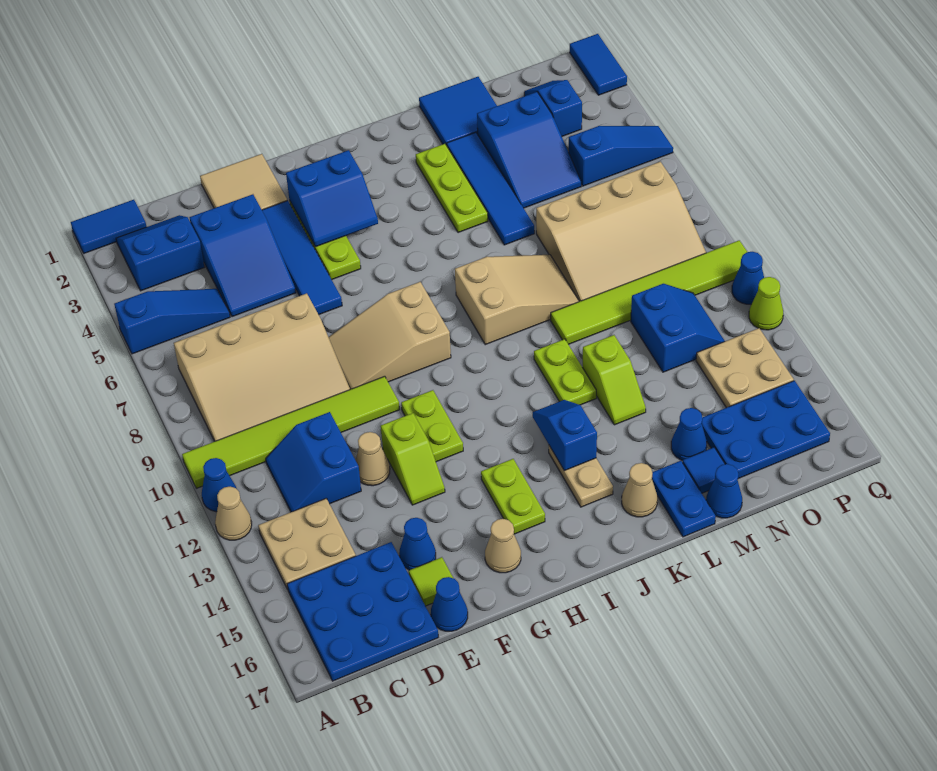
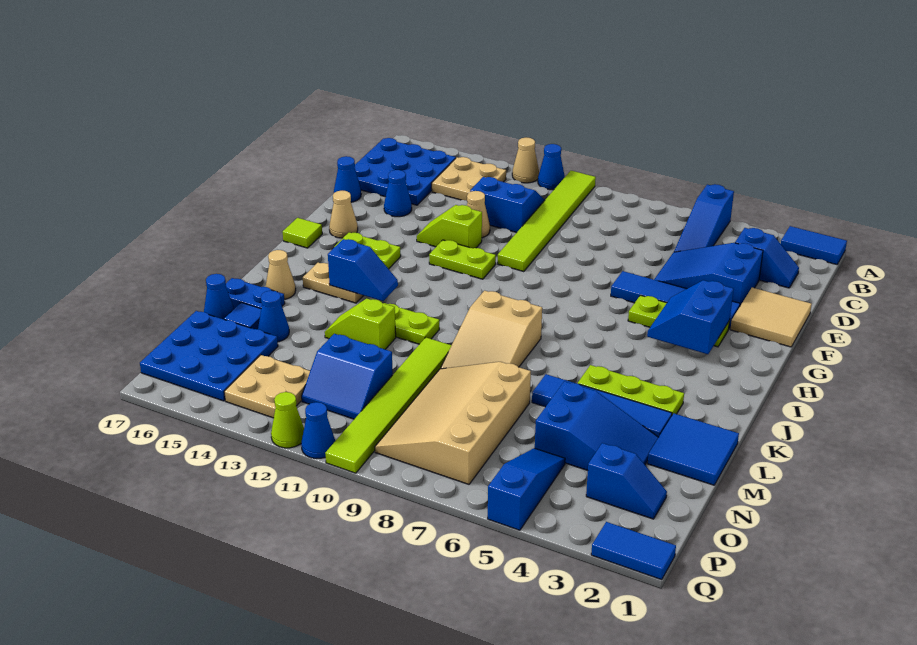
blue 1x2 tile [71,200,146,253] -> blue 1x2 tile turned to [781,226,847,265]
blue 2x2 slope [116,215,204,291] -> blue 1x2 slope [735,228,799,288]
tan 3x4 slope [174,293,350,441] -> none
lime 1x1 tile [409,557,453,606] -> lime 1x1 tile moved to [283,218,322,248]
tan 2x3 slope [329,282,451,389] -> none
blue 2x3 slope [477,92,581,208] -> blue 2x3 slope turned to [535,381,659,470]
blue 2x3 plate [702,381,830,479] -> blue 3x3 plate [140,311,278,401]
blue 1x3 slope [569,126,673,186] -> blue 1x3 slope turned to [488,448,565,530]

